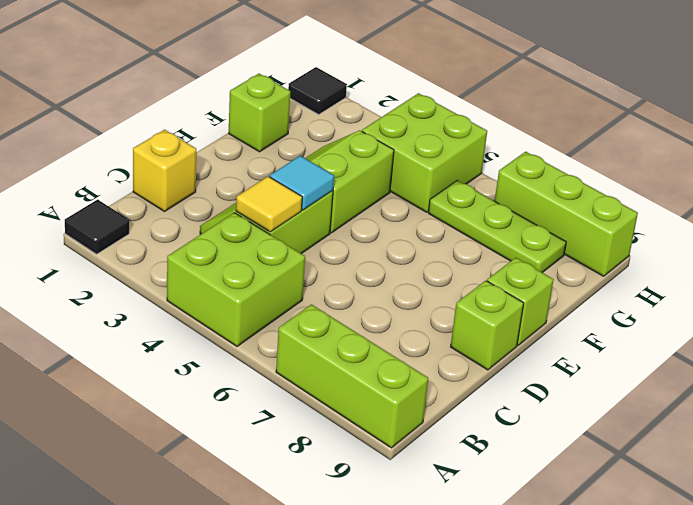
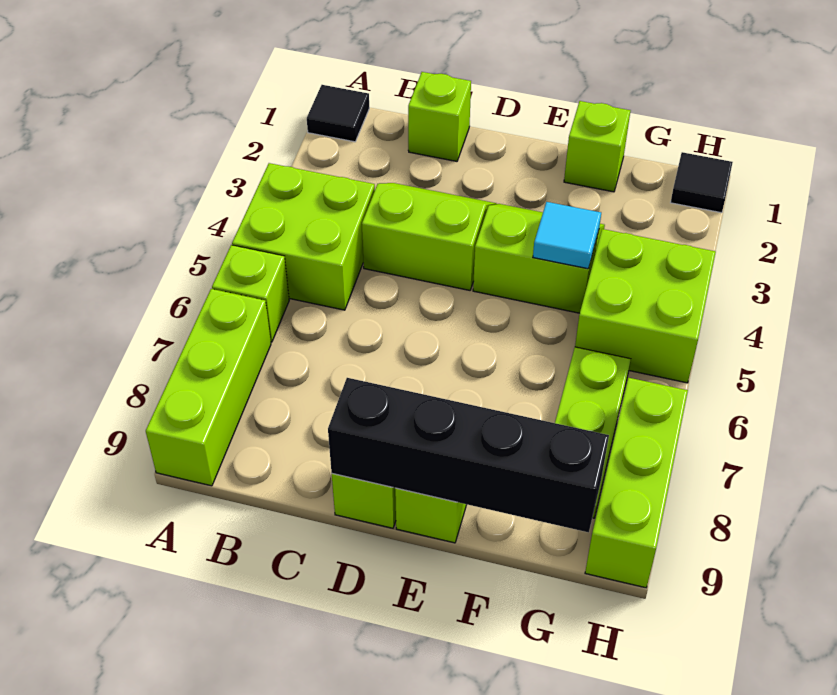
none -> lime 1x1 brick [212,245,289,342]
yellow 1x1 brick [133,130,196,211] -> lime 1x1 brick [408,72,471,161]
yellow 1x1 tile [236,176,302,232] -> none
cyan 1x1 tile [270,156,334,210] -> cyan 1x1 tile moved to [533,202,601,269]
none -> black 1x4 brick [328,378,609,532]

